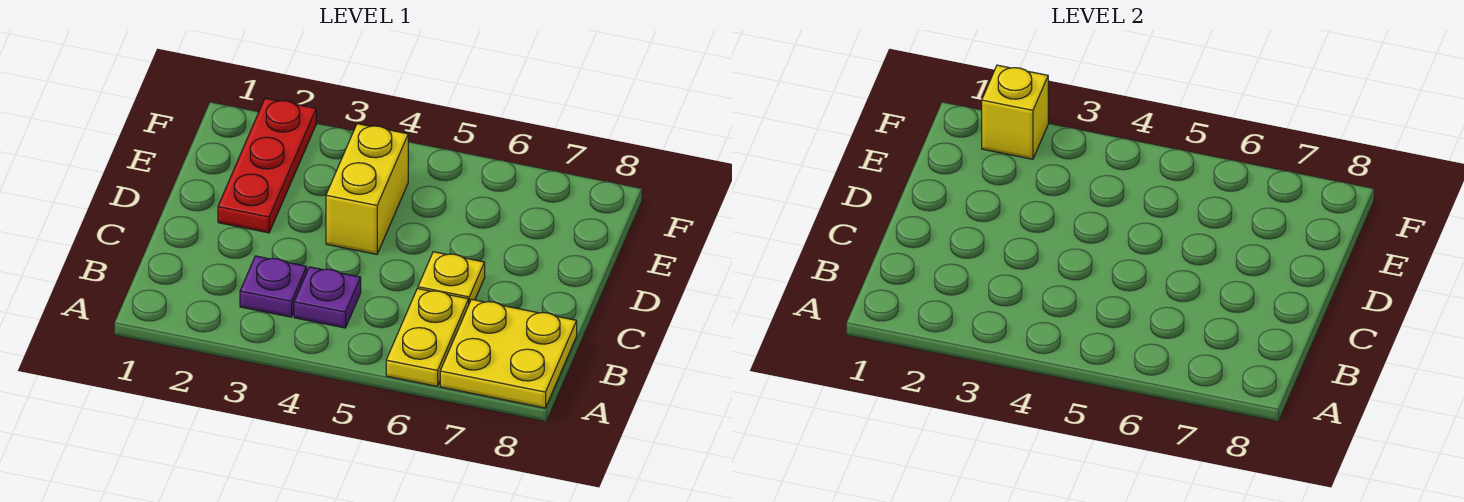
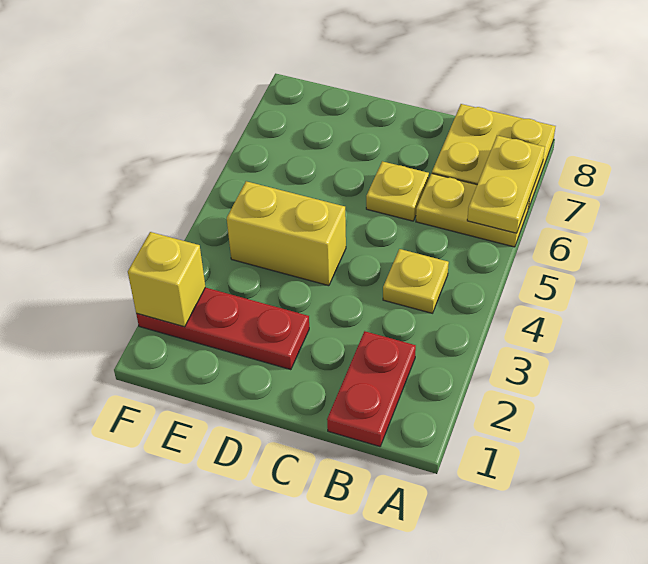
none -> yellow 1x2 plate [467,135,545,233]
none -> red 1x2 plate [327,331,416,447]
purple 1x1 plate [240,256,307,317] -> none
purple 1x1 plate [294,267,361,328] -> yellow 1x1 plate [383,249,449,313]

